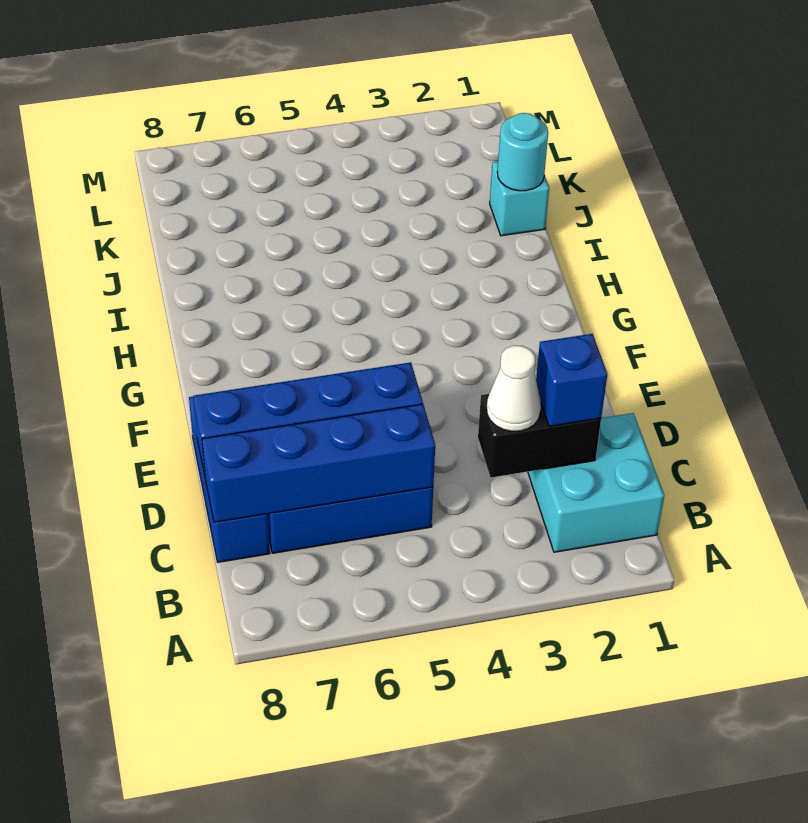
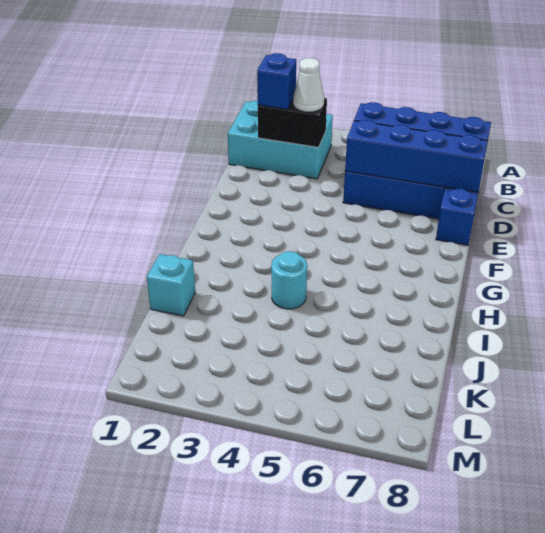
cyan 2x2 brick [528,413,664,552] -> cyan 2x3 brick [228,101,333,179]
cyan 1x1 round brick [497,113,548,191] -> cyan 1x1 round brick moved to [271,251,307,309]

